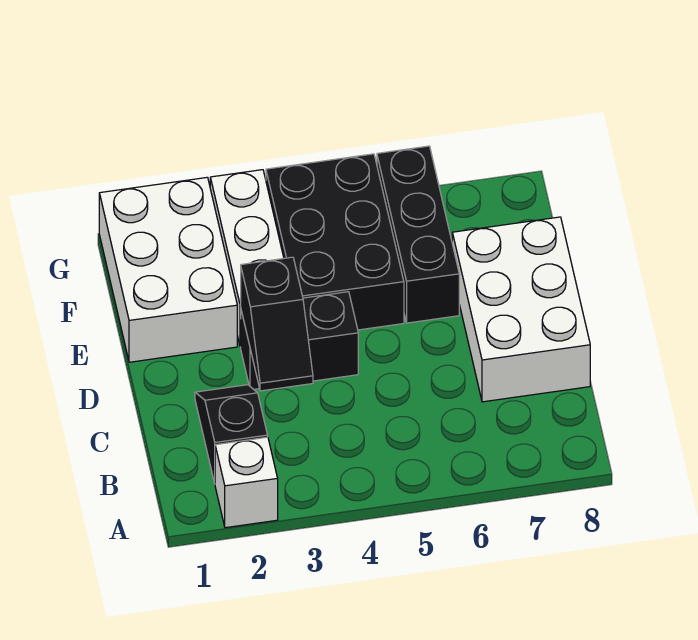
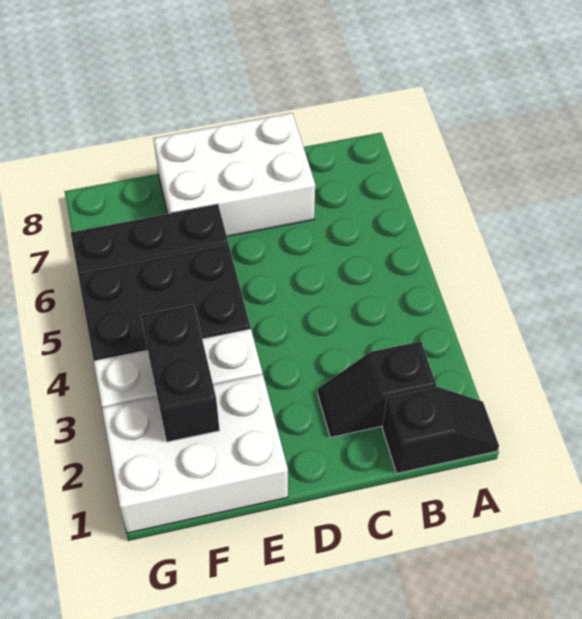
white 1x1 brick [215,437,278,528] -> none
black 1x2 slope [241,257,313,391] -> black 1x2 slope moved to [382,387,499,473]
black 1x2 brick [241,292,358,389] -> black 1x2 brick moved to [141,304,220,442]

